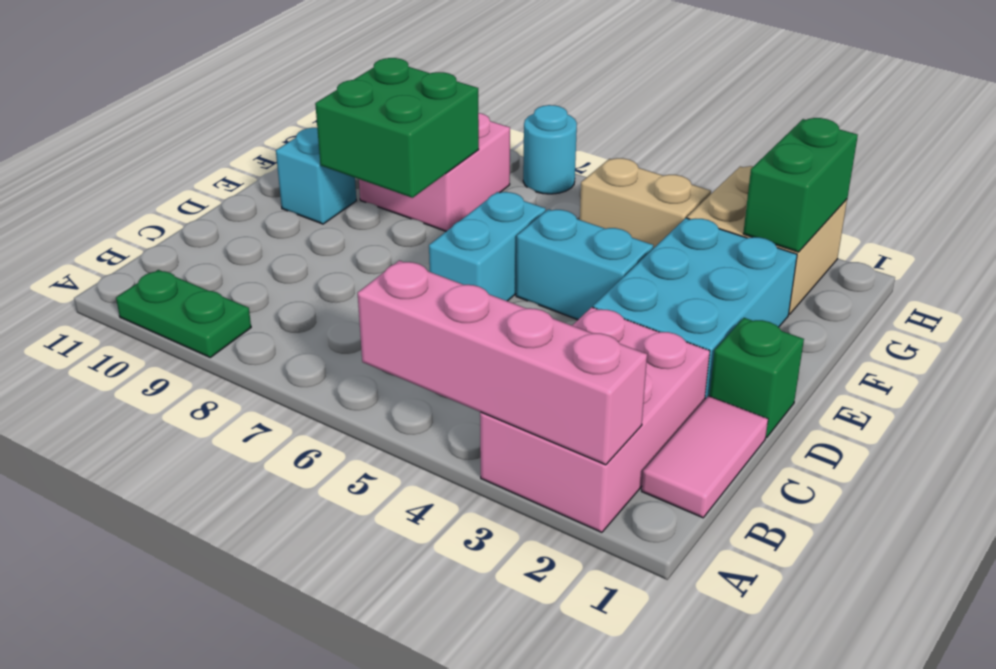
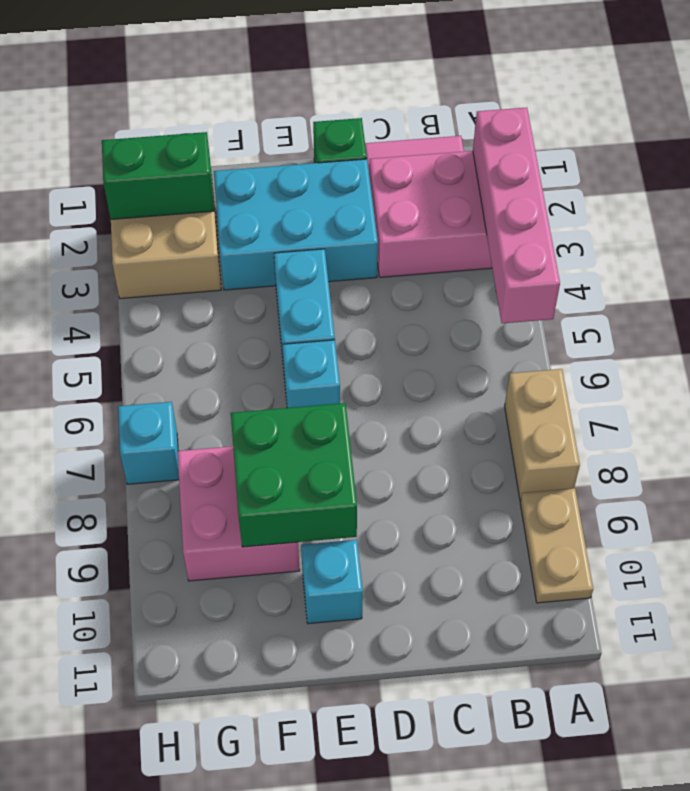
green 1x2 plate [116,270,251,357] -> tan 1x2 plate [520,488,593,603]
cyan 1x2 brick [429,192,546,301] -> cyan 1x1 brick [282,340,340,408]
tan 1x2 brick [580,158,711,248] -> tan 1x2 brick moved to [505,369,580,500]
cyan 1x1 round brick [523,105,577,194] -> cyan 1x1 brick [118,402,179,484]

